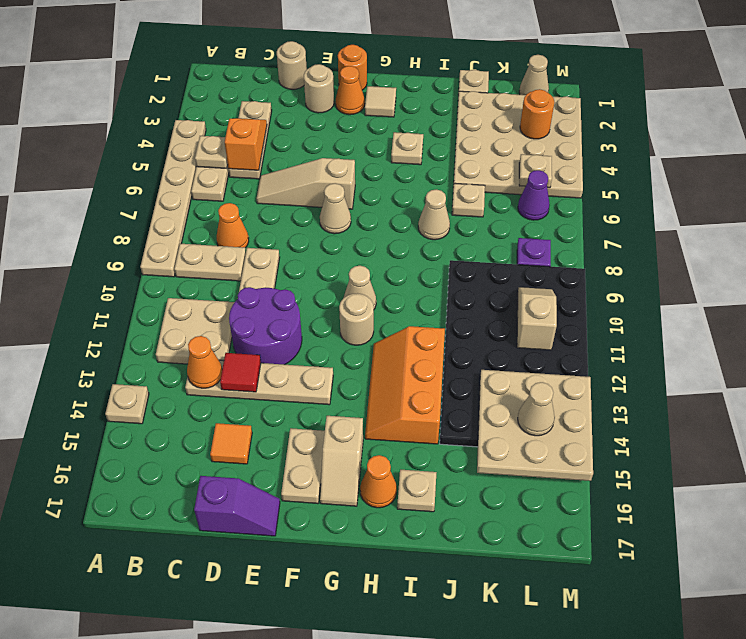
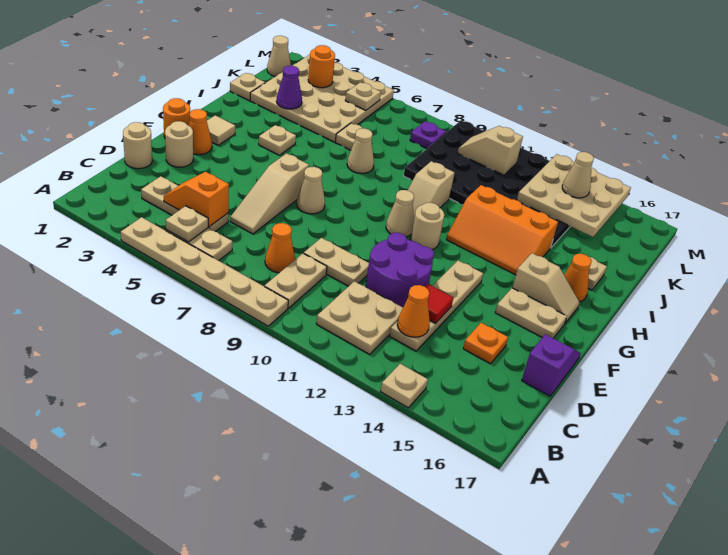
orange 1x1 tile [210,423,252,464] -> orange 1x1 plate [463,323,508,364]
none -> tan 1x2 slope [408,161,454,218]
purple 1x1 cone [518,170,550,220] -> purple 1x1 cone moved to [277,66,302,109]

